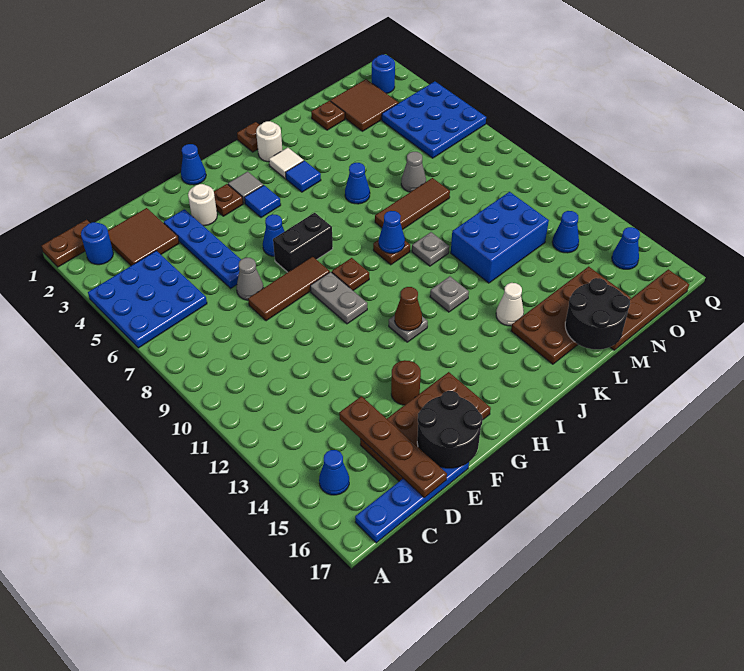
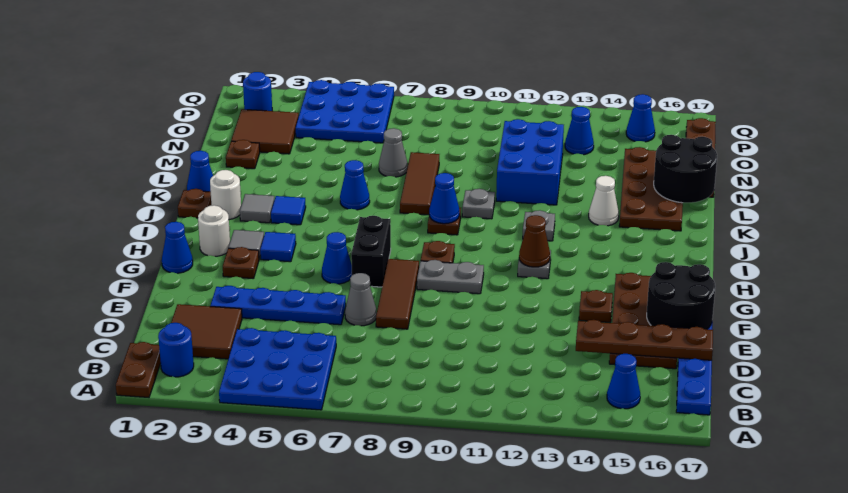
white 1x1 round brick [188,184,217,226] -> white 1x1 round brick moved to [198,205,230,256]
brown 1x1 round brick [391,360,421,405] -> brown 1x1 plate [579,290,613,322]
white 1x1 tile [269,148,304,178] -> grey 1x1 tile [240,194,274,223]
none -> blue 1x1 cone [187,151,213,192]

